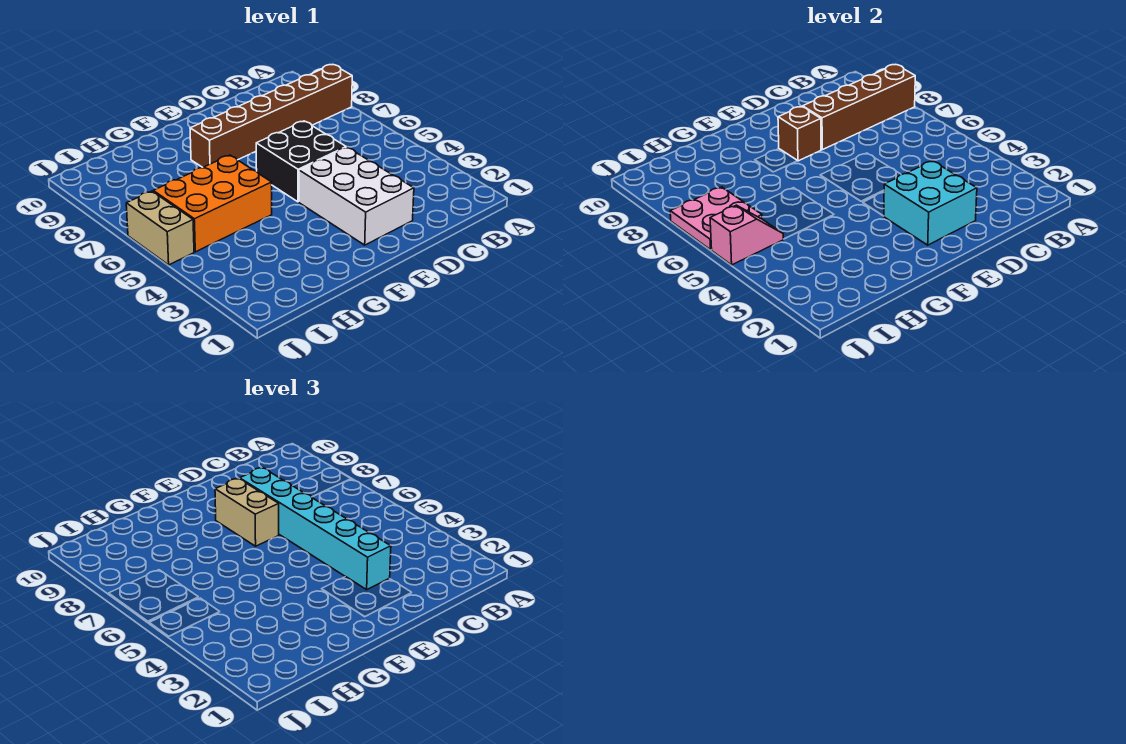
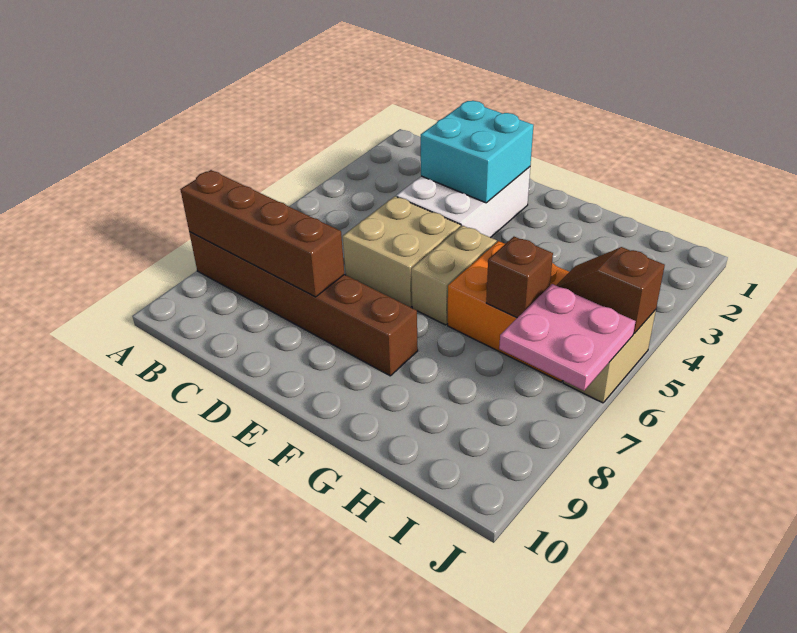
cyan 1x6 brick [240,468,391,590] -> none
black 2x2 brick [256,121,346,202] -> tan 2x2 brick [343,196,461,307]
tan 1x2 brick [215,478,279,546] -> tan 1x2 brick moved to [411,226,497,325]
brown 1x1 brick [778,106,821,161] -> brown 1x1 brick moved to [486,237,553,318]
pink 1x2 slope [710,205,783,265] -> brown 1x2 slope [556,247,665,334]

